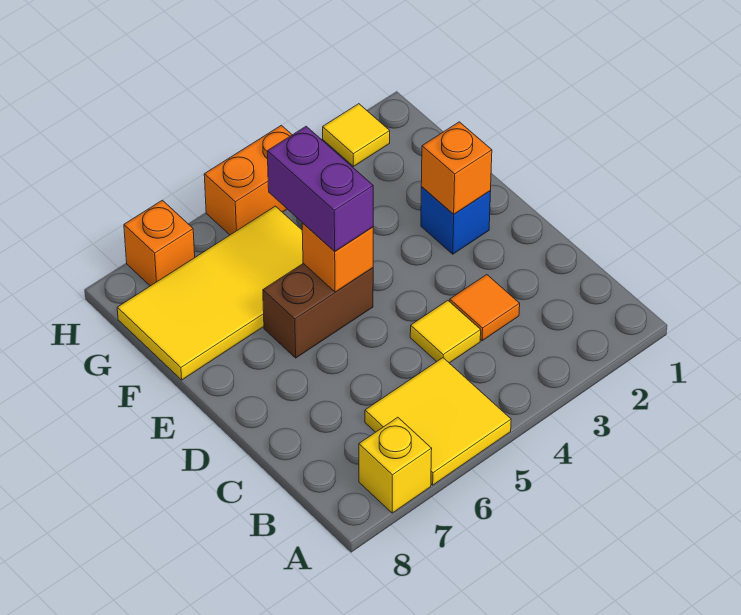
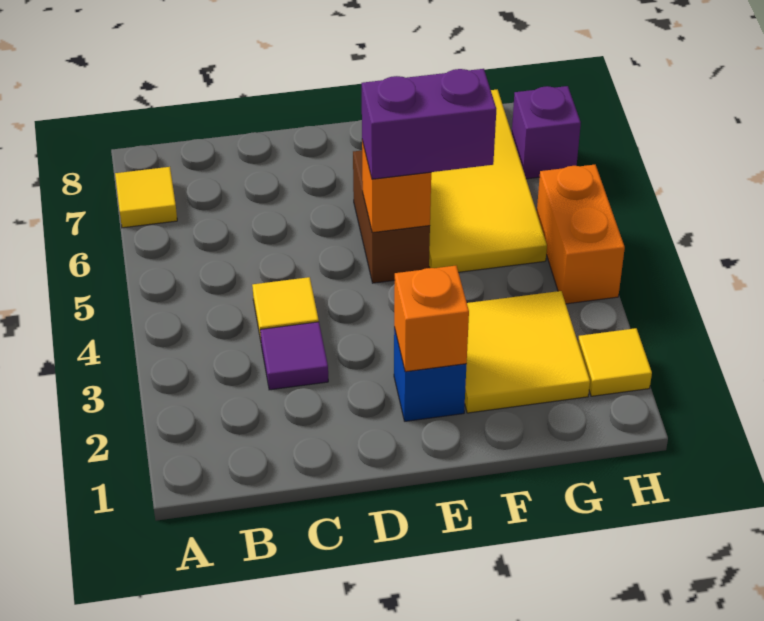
yellow 2x2 tile [365,358,511,485] -> yellow 2x2 tile moved to [465,291,590,413]
yellow 1x1 brick [359,417,432,513] -> yellow 1x1 tile [115,167,177,228]
orange 1x1 tile [450,275,520,341] -> purple 1x1 tile [260,322,328,390]
orange 1x1 brick [124,200,195,286] -> purple 1x1 brick [512,86,581,179]

